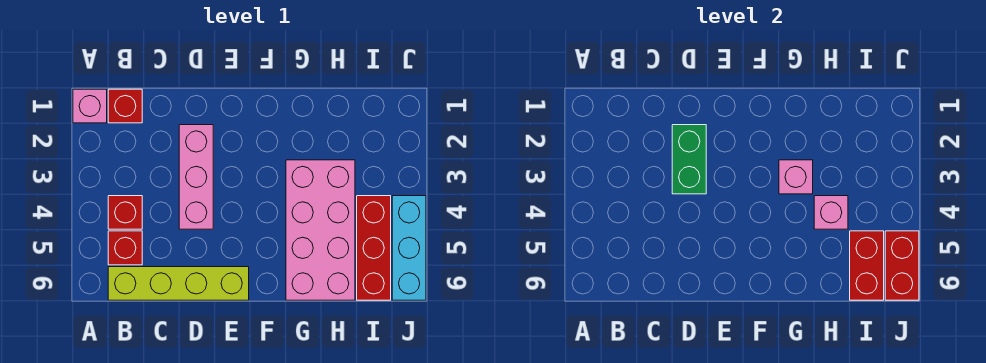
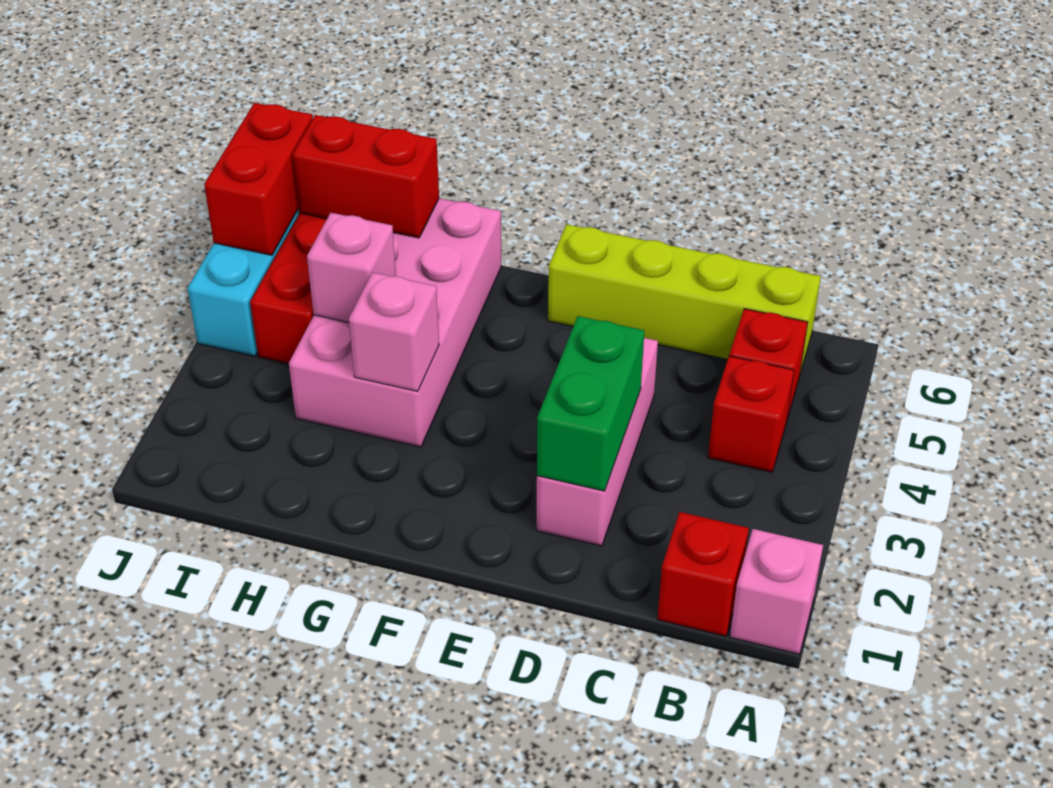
red 1x2 brick [850,231,884,300] -> red 1x2 brick turned to [292,115,439,238]

